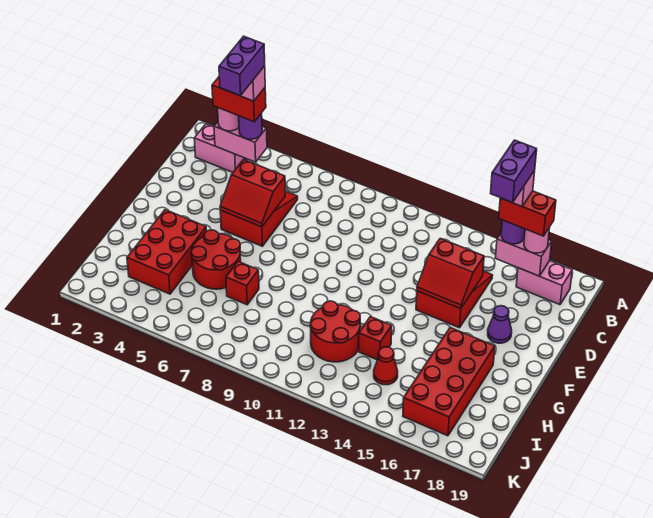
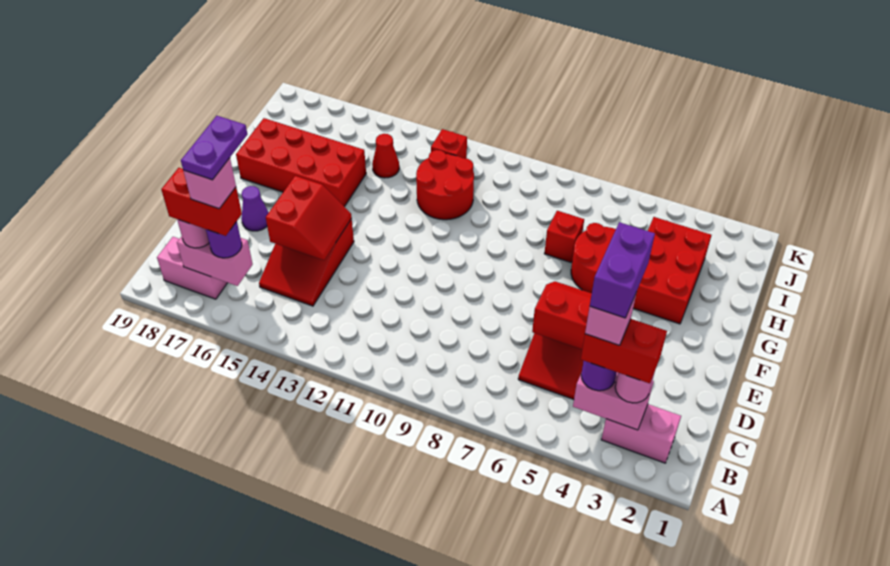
purple 1x2 brick [491,140,537,203] -> purple 1x2 plate [181,116,247,180]
red 2x2 slope [417,238,484,309] -> red 2x2 slope turned to [266,176,352,260]
red 2x4 brick [403,328,495,436] -> red 2x4 brick turned to [236,118,366,207]
red 1x1 brick [359,317,392,360] -> red 1x1 brick moved to [431,129,467,159]

